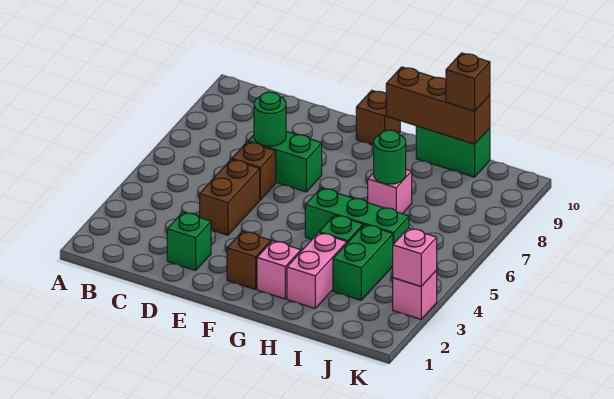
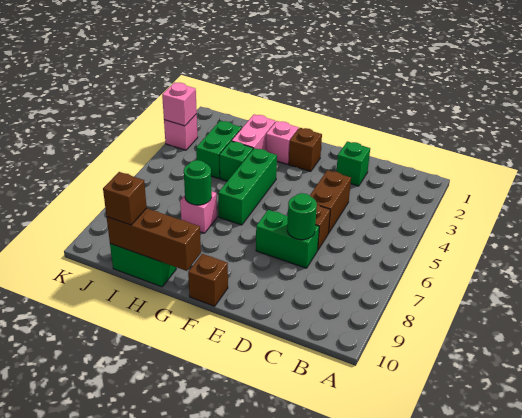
green 1x3 brick [305,188,409,244] -> green 1x3 brick turned to [218,148,277,225]

